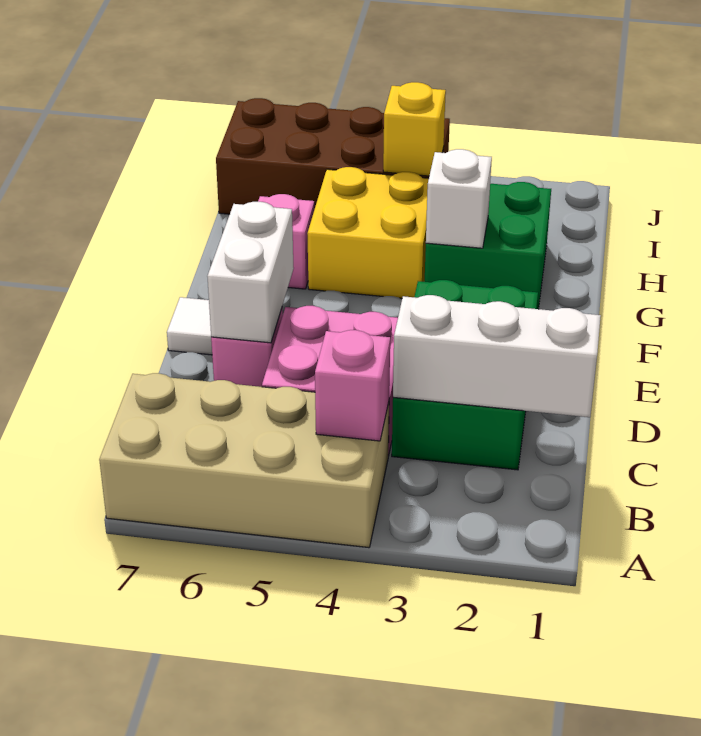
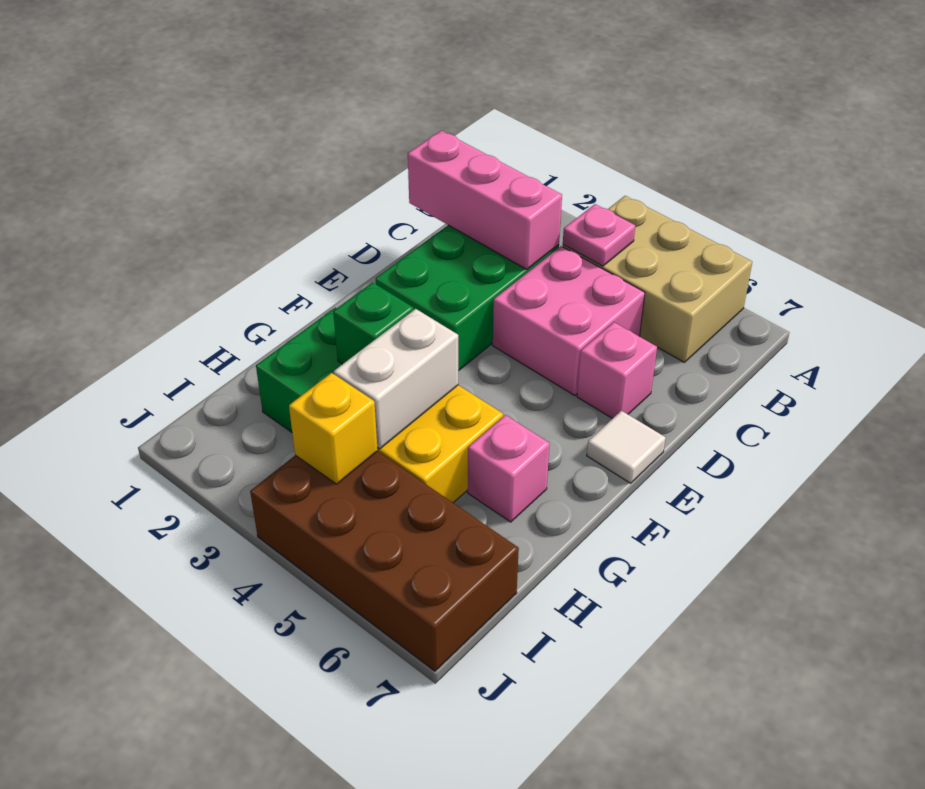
tan 2x4 brick [99,373,389,548] -> tan 2x3 brick [563,196,752,362]
pink 1x1 brick [315,330,390,441] -> pink 1x1 plate [563,204,635,266]
white 1x3 brick [393,295,601,417] -> pink 1x3 brick [408,131,562,270]
white 1x2 brick [207,202,294,343] -> white 1x2 brick moved to [334,309,458,449]
white 1x1 brick [426,149,492,248] -> green 1x1 brick [333,282,414,364]

